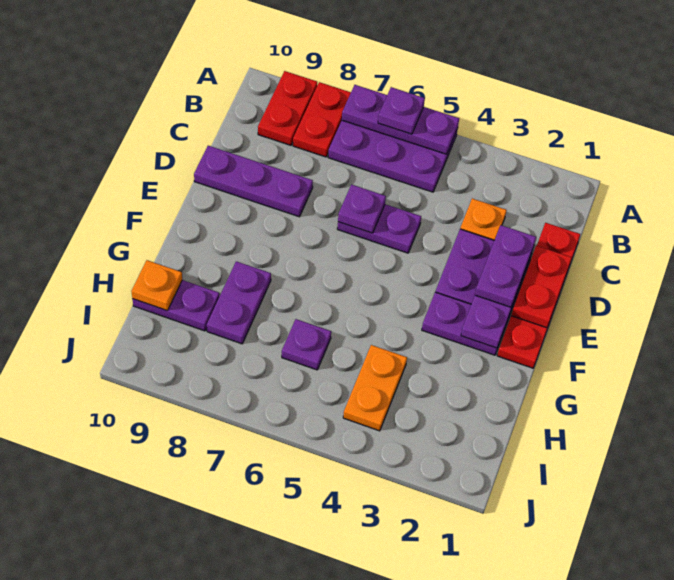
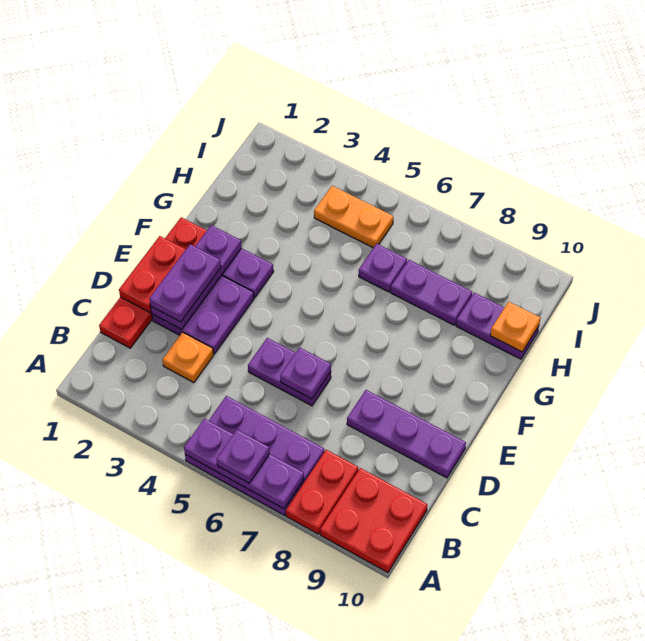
red 1x2 plate [258,71,317,145] -> red 2x2 plate [320,468,427,573]
purple 1x2 plate [207,261,271,344] -> purple 1x2 plate turned to [391,260,472,325]
orange 1x2 plate [343,345,407,431] -> orange 1x2 plate turned to [314,186,393,248]

